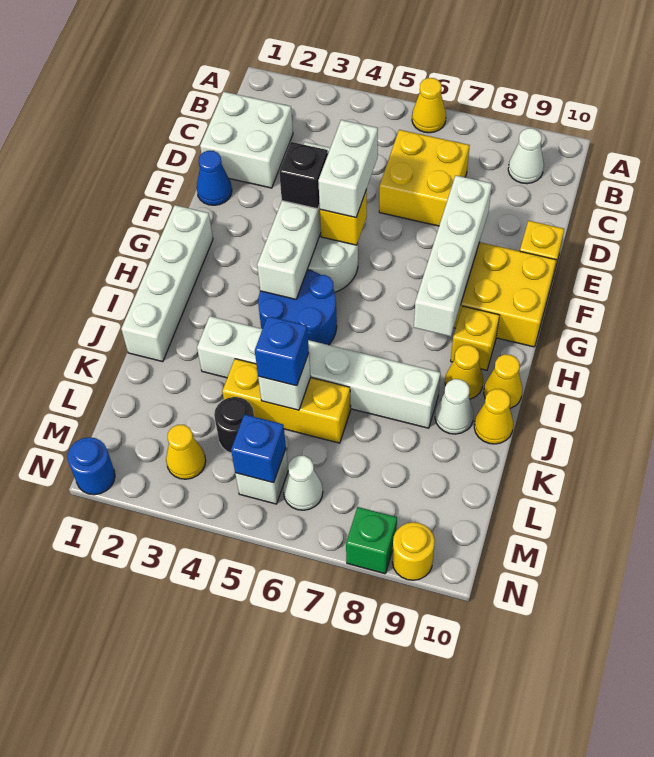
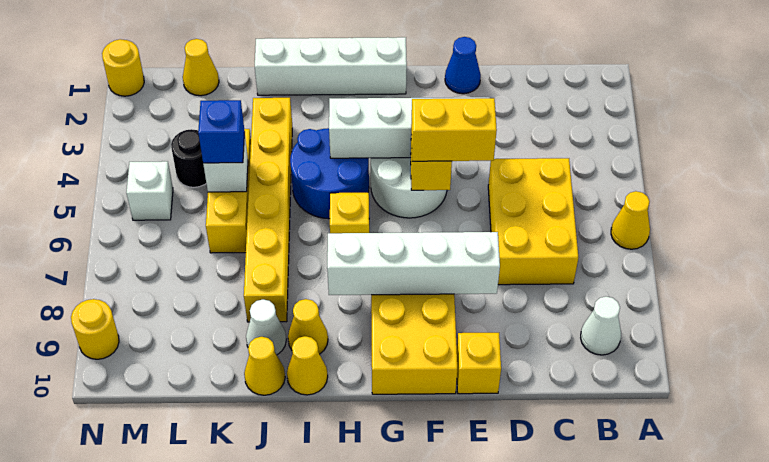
white 2x2 brick [200,92,293,188] -> none
yellow 2x2 brick [379,130,470,226] -> yellow 2x3 brick [488,158,578,285]
white 1x2 brick [318,120,378,218] -> yellow 1x2 brick [411,98,497,161]
black 1x1 brick [279,142,328,209] -> none
yellow 1x1 brick [451,306,499,370] -> yellow 1x1 brick moved to [330,193,369,233]
white 1x6 brick [197,316,440,428] -> yellow 1x6 brick [244,98,292,322]
yellow 1x1 cone [166,425,206,479] -> yellow 1x1 cone moved to [183,39,219,96]
blue 1x1 brick [231,414,286,483] -> none
white 1x1 cone [283,456,323,510] -> none
blue 1x1 round brick [68,437,115,495] -> yellow 1x1 round brick [102,39,144,96]
green 1x1 brick [346,507,397,574] -> none

